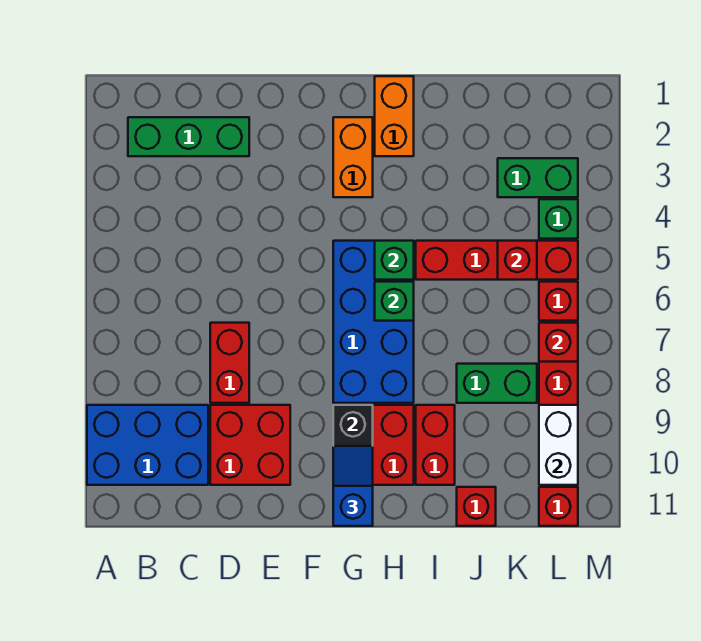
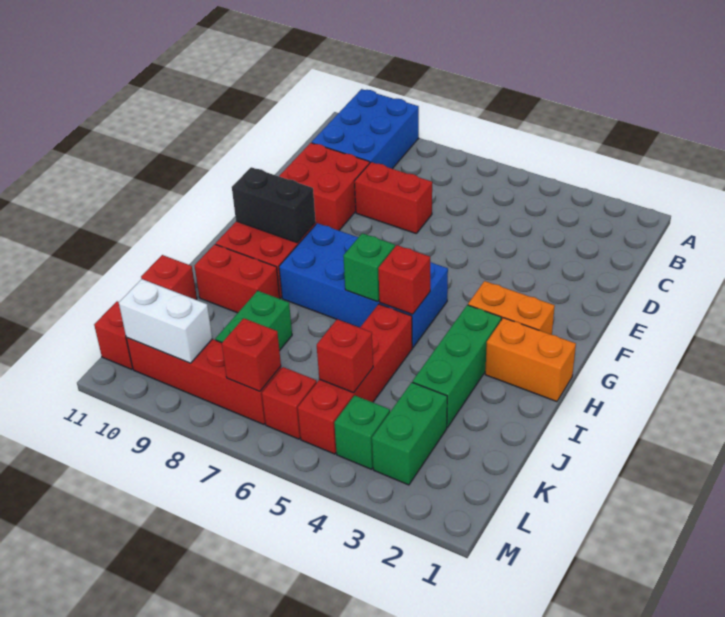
green 1x3 brick [128,117,249,156] -> green 1x3 brick moved to [413,305,501,427]
blue 1x2 slope [333,446,373,526] -> none
green 1x1 brick [375,241,414,280] -> red 1x1 brick [378,245,430,314]

